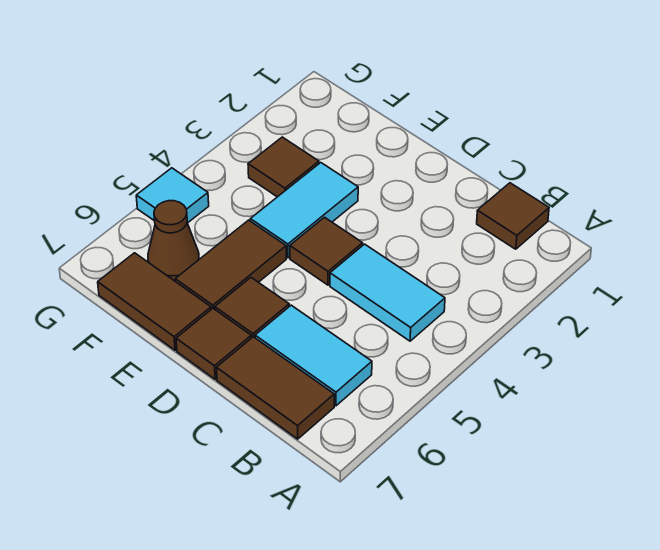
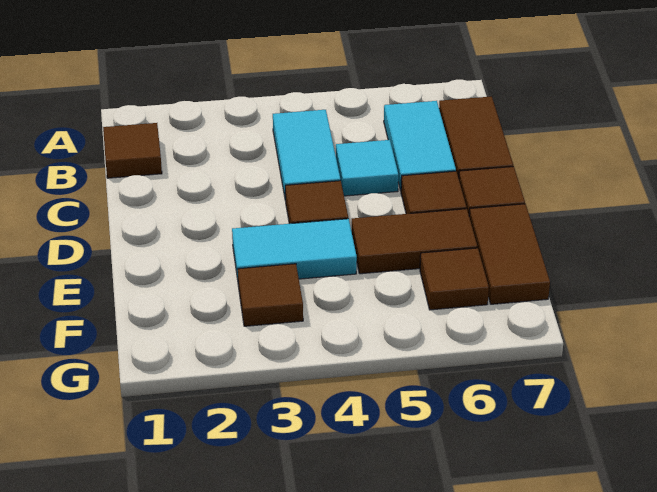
brown 1x1 cone [148,201,199,281] -> brown 1x1 tile [420,248,489,310]
cyan 1x1 tile [136,168,209,223] -> cyan 1x1 tile moved to [336,140,398,196]

